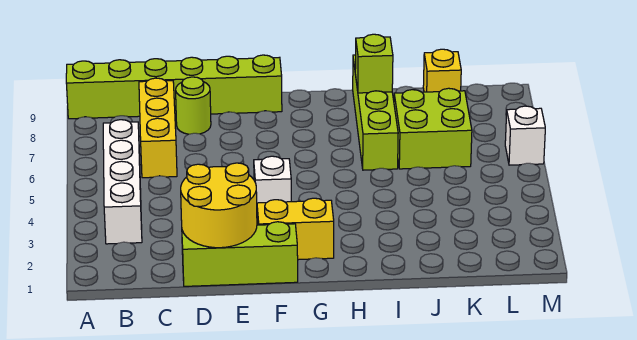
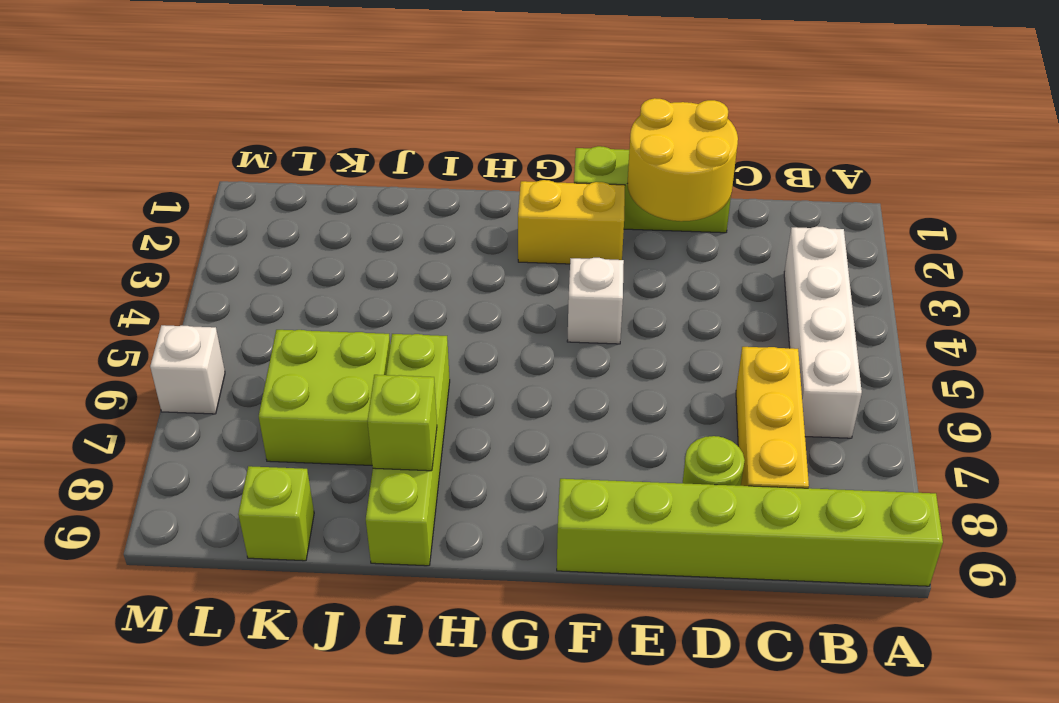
yellow 1x1 brick [423,49,461,92] -> lime 1x1 brick [238,466,314,561]

